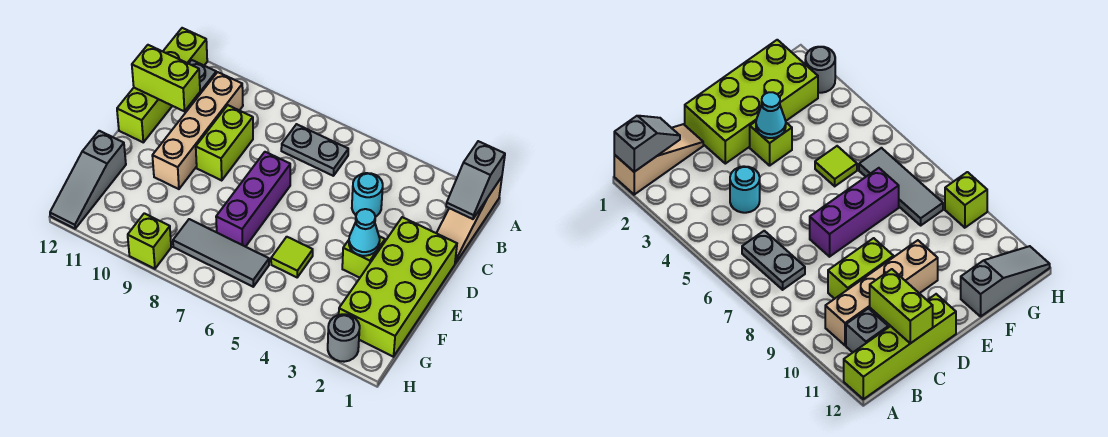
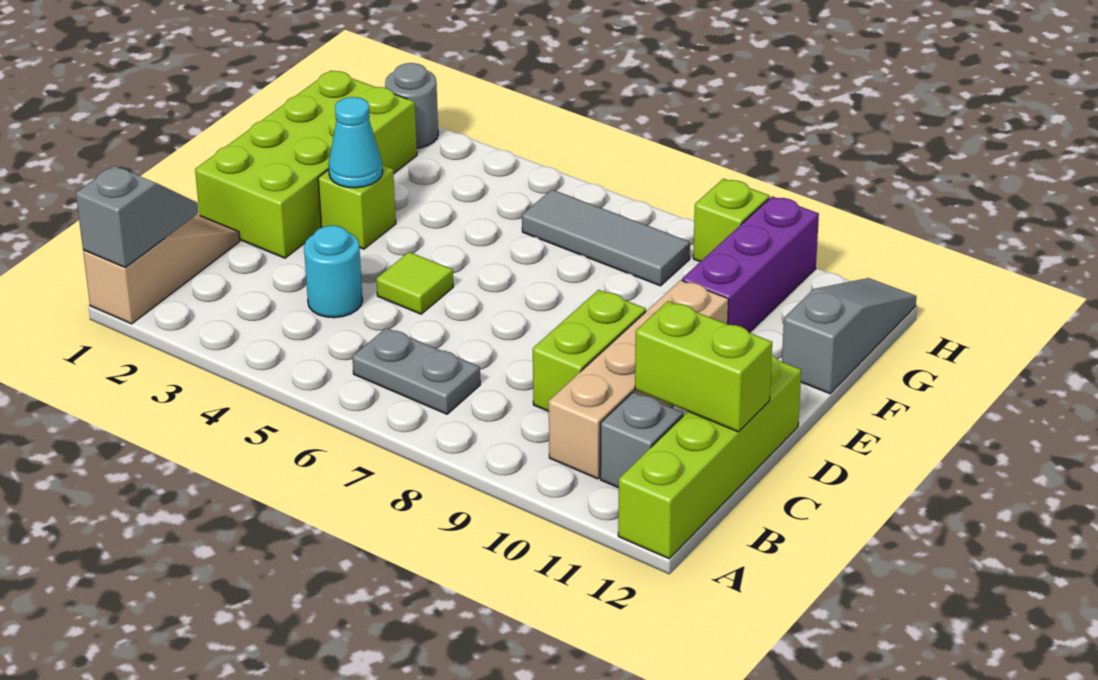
purple 1x3 brick [216,152,290,247] -> purple 1x3 brick moved to [682,196,819,333]
lime 1x1 tile [271,237,313,277] -> lime 1x1 tile moved to [376,252,453,314]

